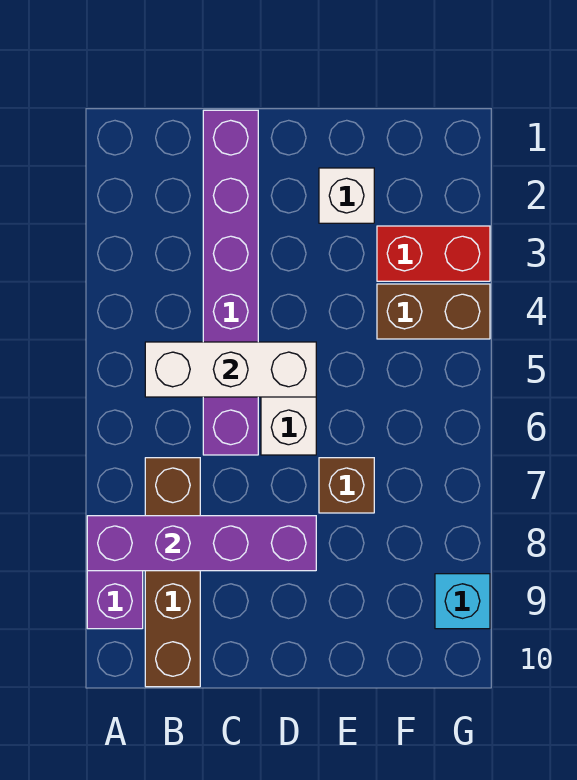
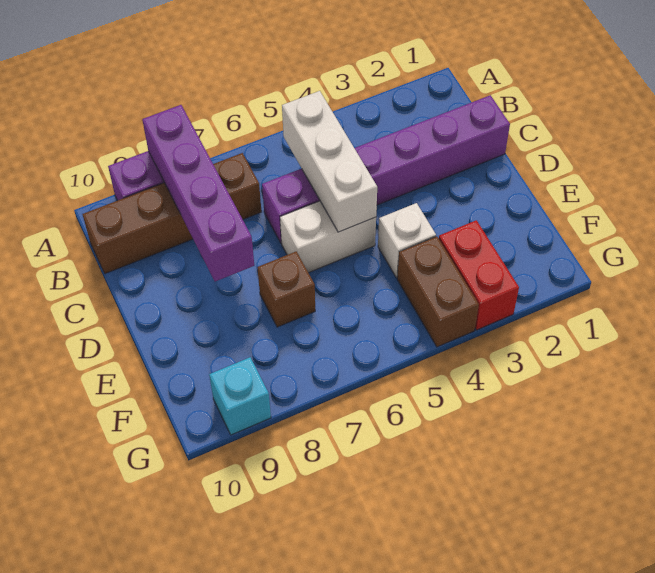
white 1x1 brick [319,168,374,223] -> white 1x1 brick moved to [378,203,436,278]

